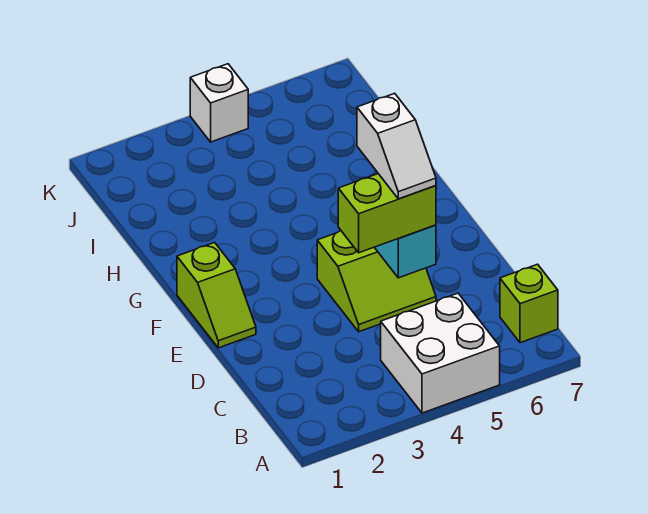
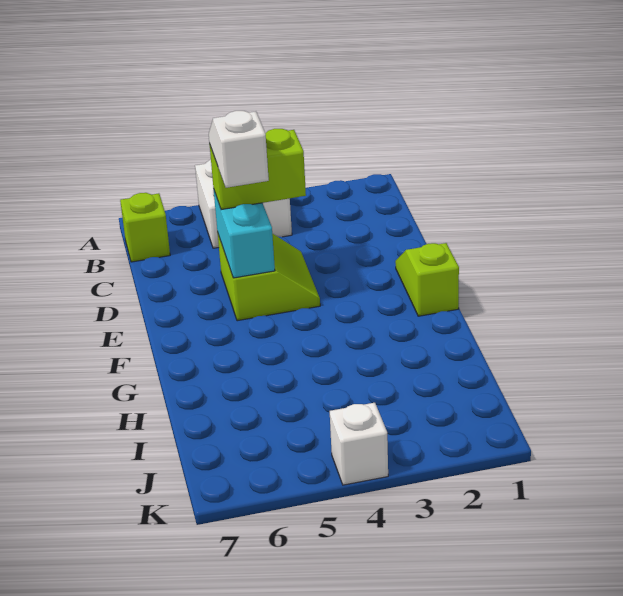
lime 2x2 slope [317,231,436,332] -> lime 2x2 slope turned to [218,233,320,321]

